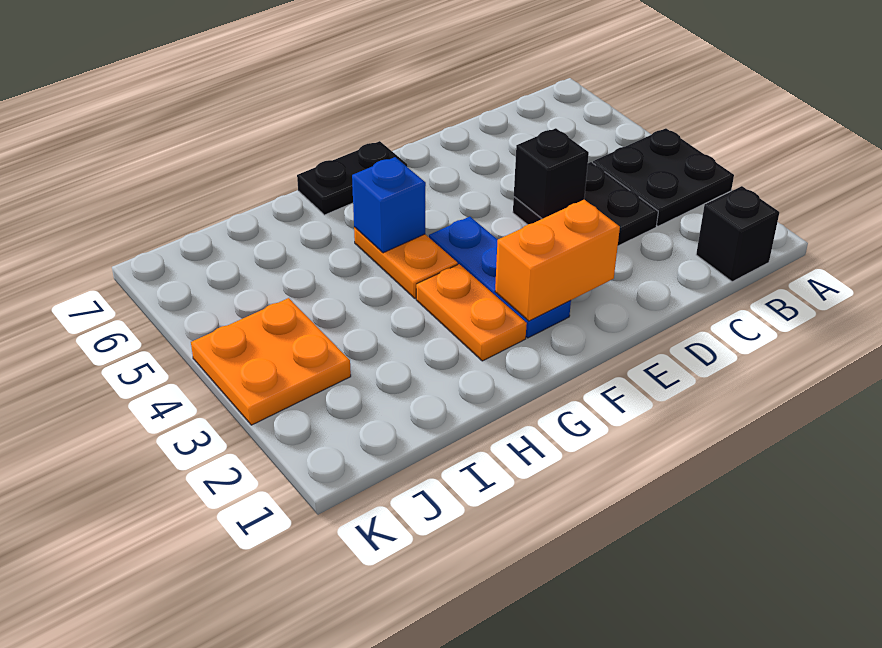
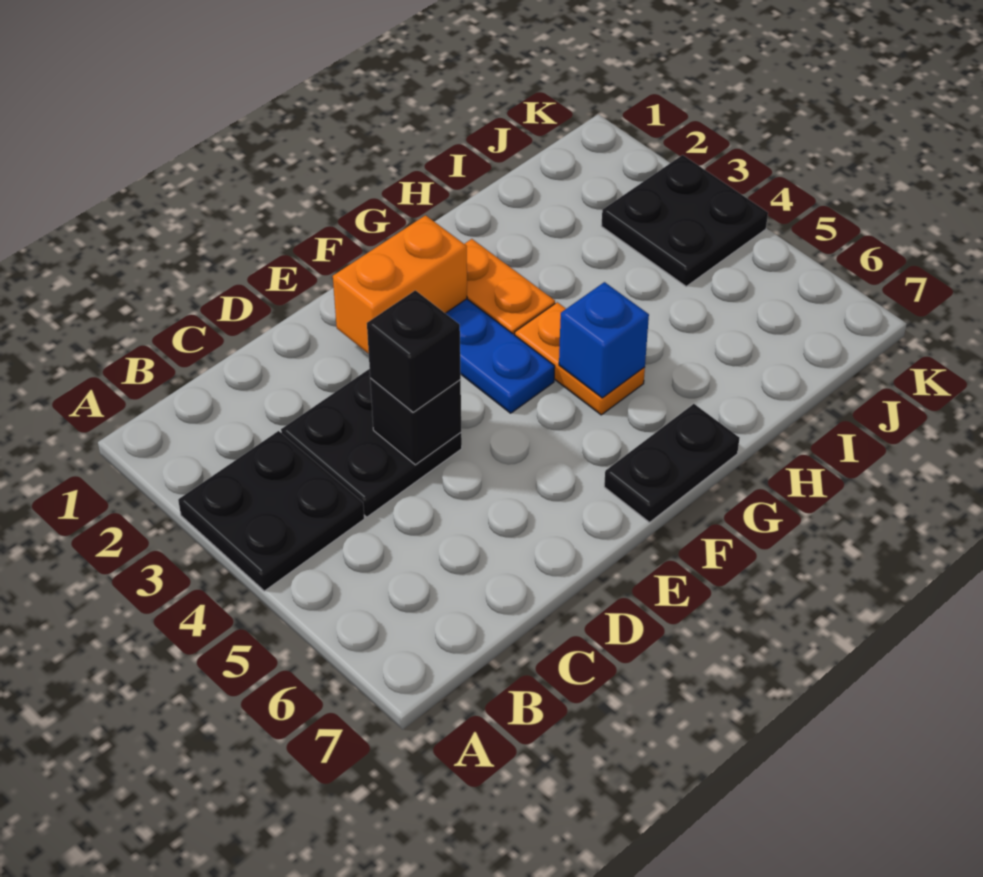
black 1x1 brick [696,186,779,282] -> black 1x1 brick moved to [367,290,461,412]
orange 2x2 plate [191,298,351,425] -> black 2x2 plate [601,155,768,286]

